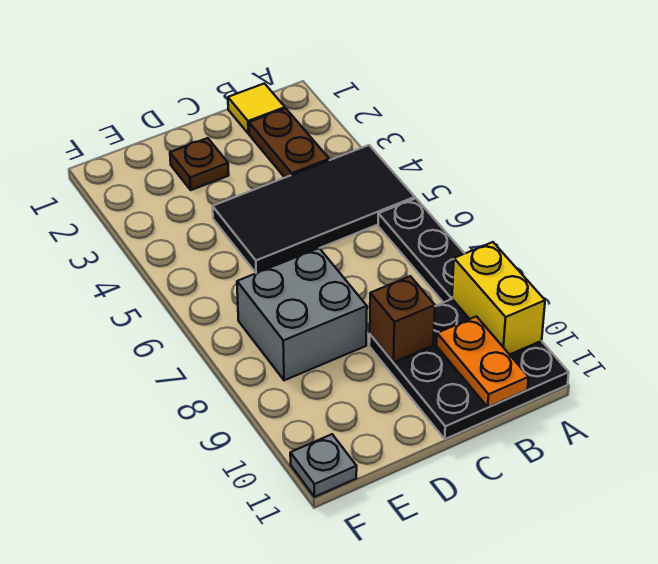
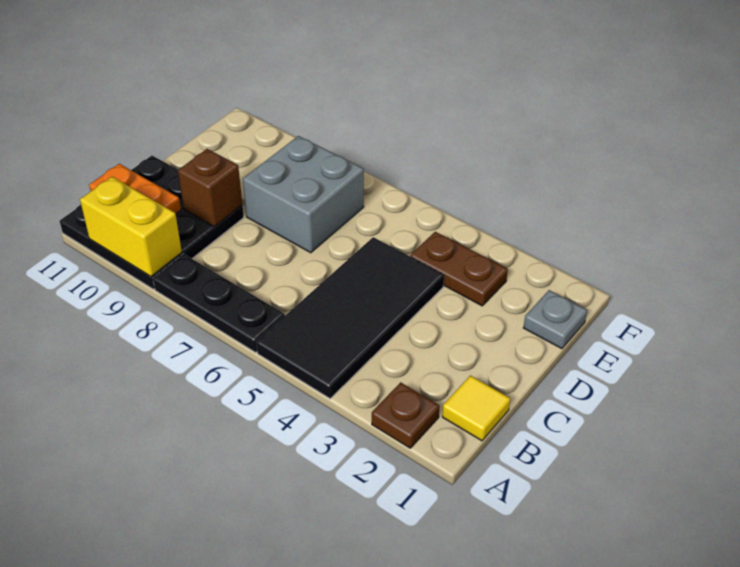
brown 1x2 plate [249,109,329,177] -> brown 1x2 plate moved to [410,232,508,306]
brown 1x1 plate [170,138,229,190] -> brown 1x1 plate moved to [372,382,440,448]
grey 1x1 plate [290,434,357,497] -> grey 1x1 plate moved to [524,290,587,349]

